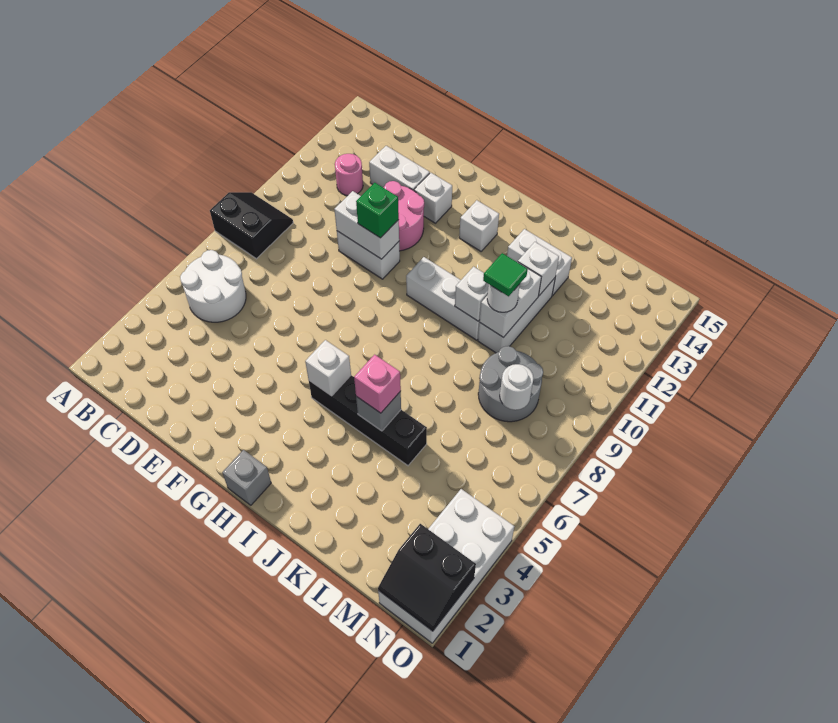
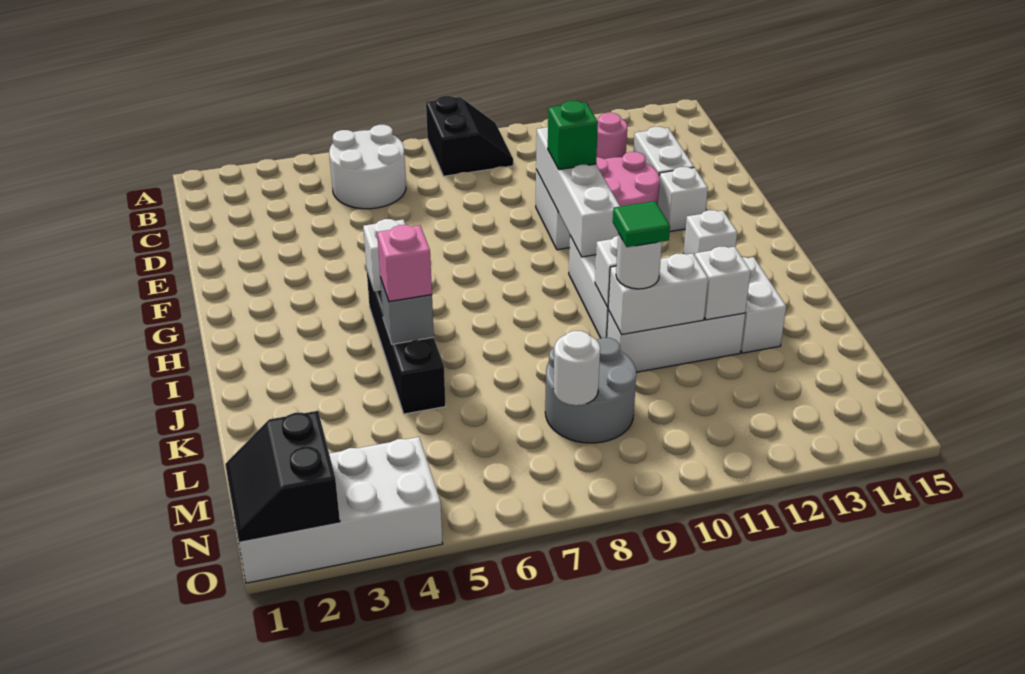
white 1x2 brick [334,191,399,259] -> white 1x4 brick [536,127,620,257]
grey 1x1 brick [222,450,271,505] -> none

